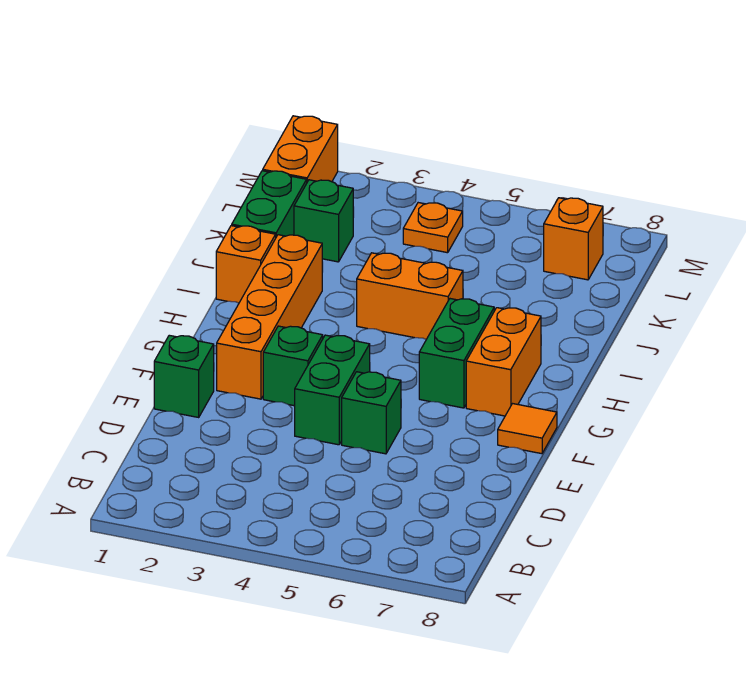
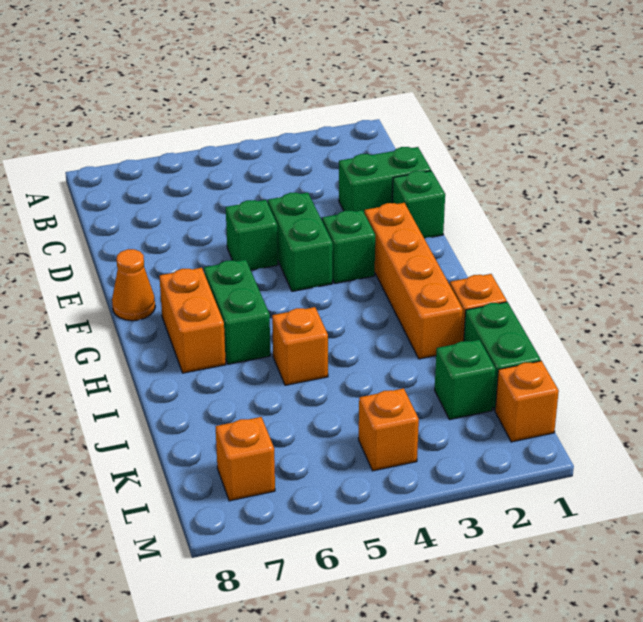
none -> green 1x2 brick [339,147,431,213]
orange 1x1 tile [498,404,557,454] -> orange 1x1 cone [112,249,155,321]
orange 1x2 brick [357,253,463,339] -> orange 1x1 brick [272,307,328,385]
orange 1x2 brick [263,116,338,182] -> orange 1x1 brick [495,361,559,442]
orange 1x1 plate [403,203,463,253] -> orange 1x1 brick [359,388,419,471]

